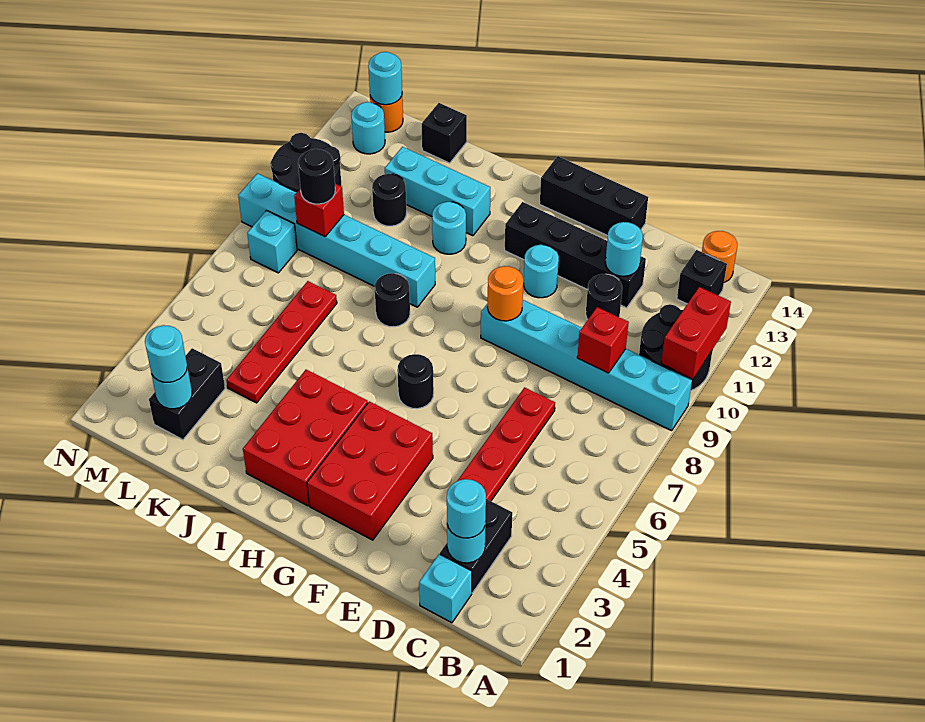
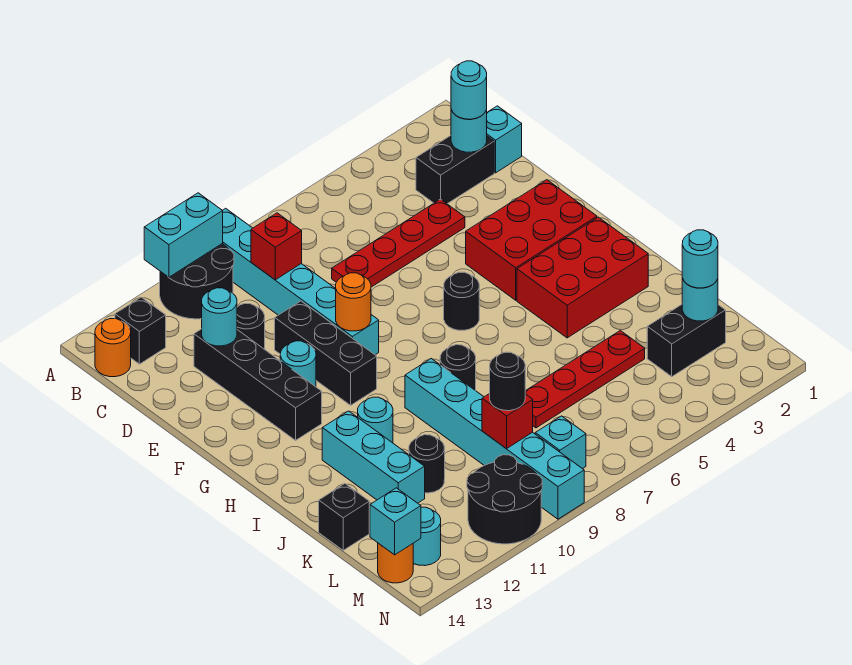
red 1x2 brick [661,287,731,379] -> cyan 1x2 brick [144,193,223,277]
black 1x3 brick [540,156,648,236] -> black 1x3 brick moved to [275,301,377,405]
cyan 1x1 round brick [368,52,402,105] -> cyan 1x1 brick [370,488,421,555]

